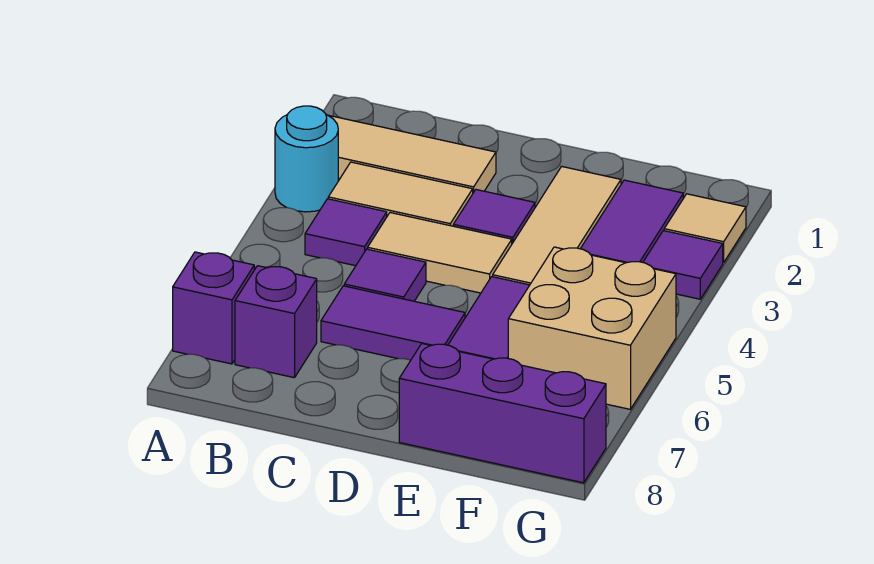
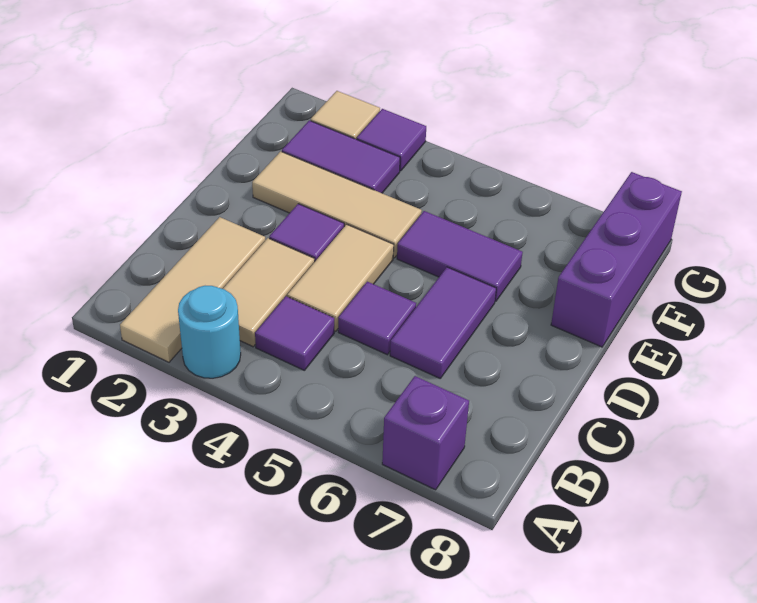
purple 1x1 brick [235,266,317,378] -> none
tan 2x2 brick [508,247,676,409] -> none

